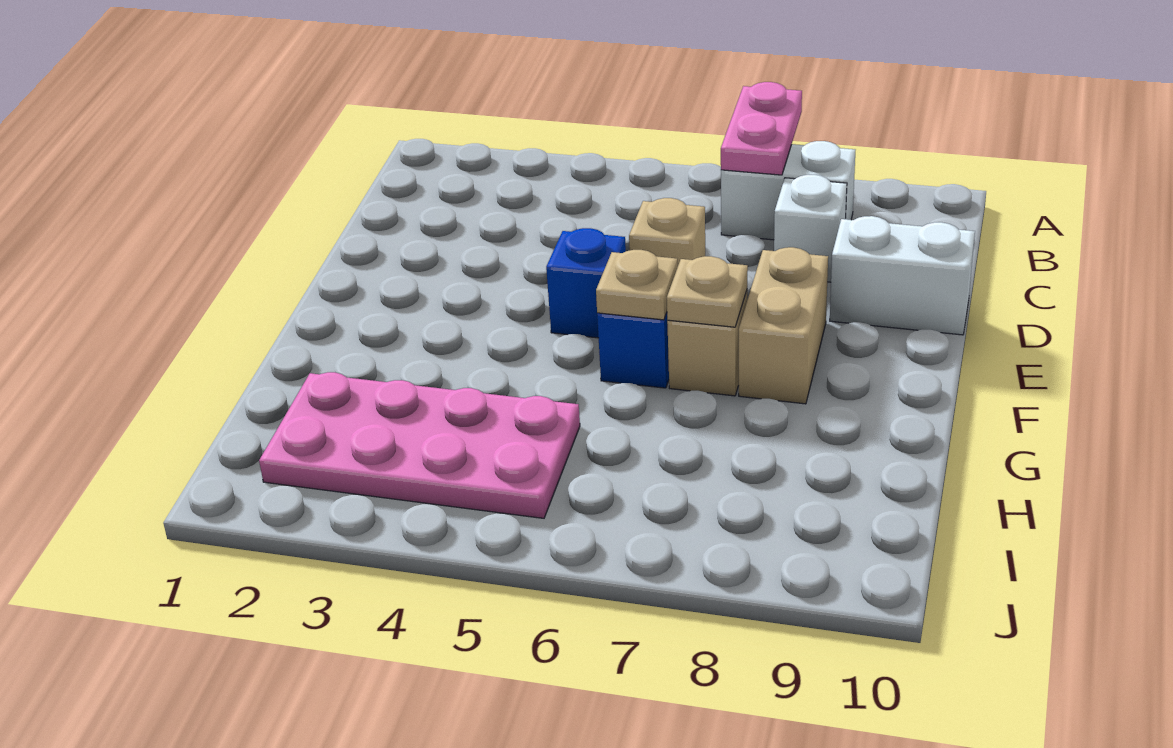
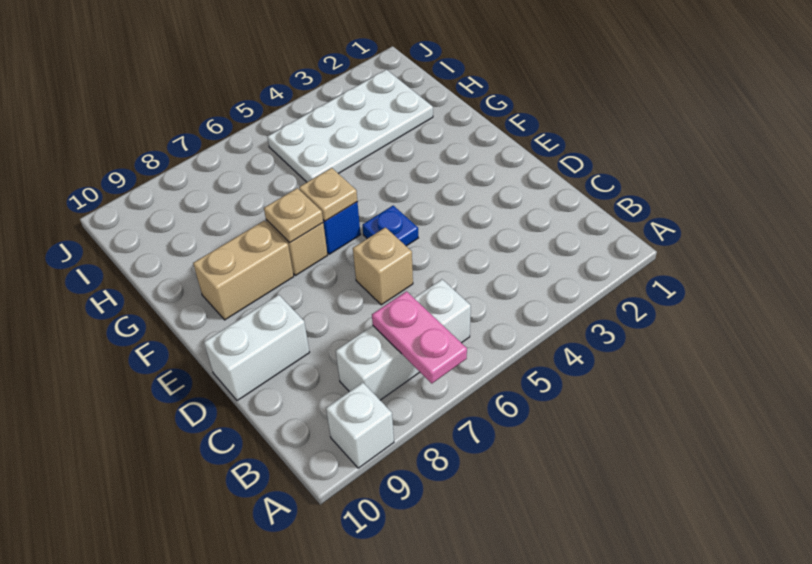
white 1x2 brick [721,141,855,240] -> white 1x3 brick [336,279,471,400]
white 1x1 brick [774,175,847,282] -> white 1x1 brick moved to [326,383,394,468]
blue 1x1 brick [546,228,626,338] -> blue 1x1 plate [362,206,418,246]
tan 1x2 brick [739,247,828,404] -> tan 1x2 brick turned to [193,221,294,320]
pink 2x4 plate [259,372,580,518] -> white 2x4 plate [267,70,433,182]

